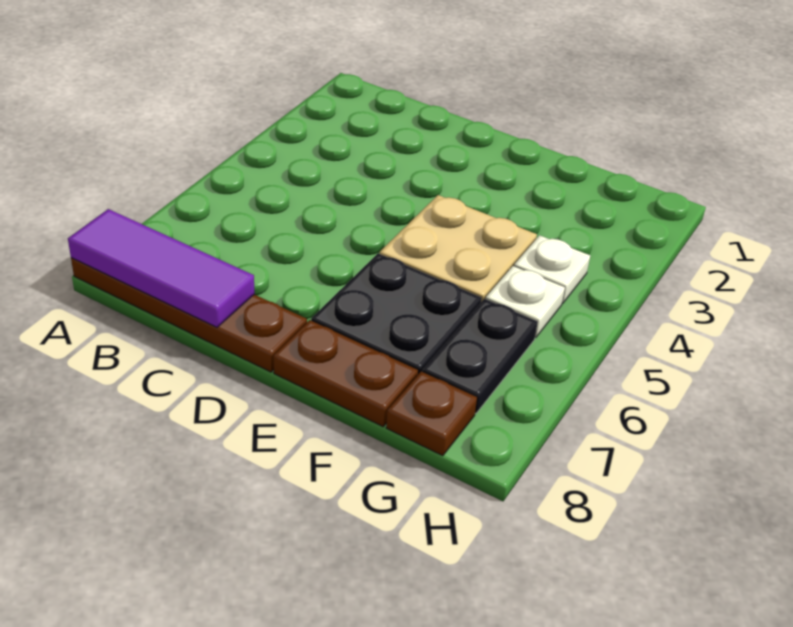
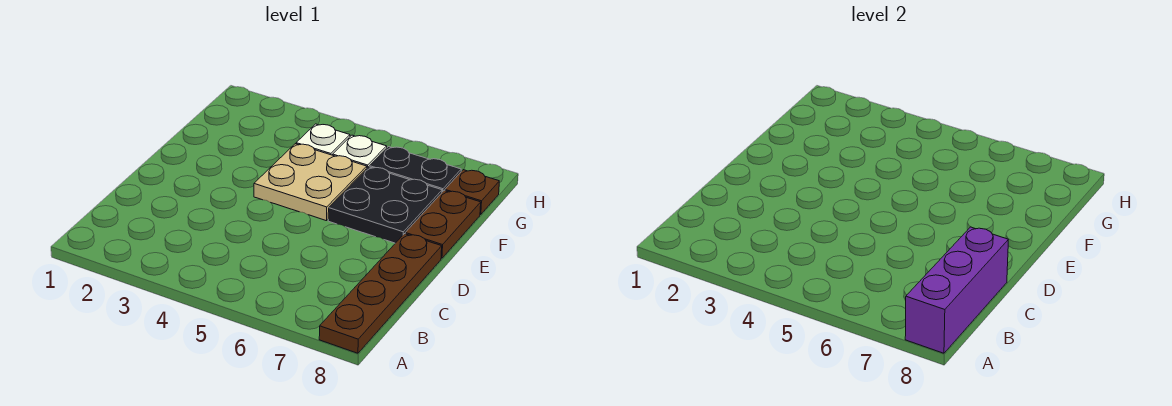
purple 1x3 tile [68,209,255,327] -> purple 1x3 brick [905,227,1008,353]

